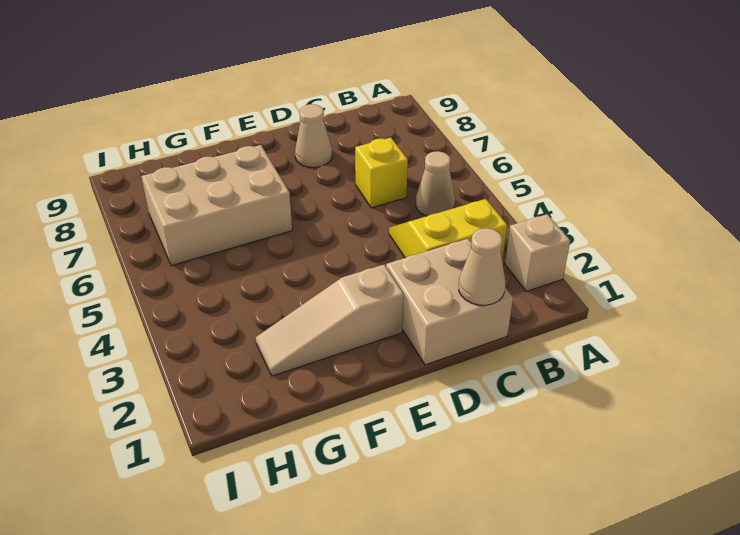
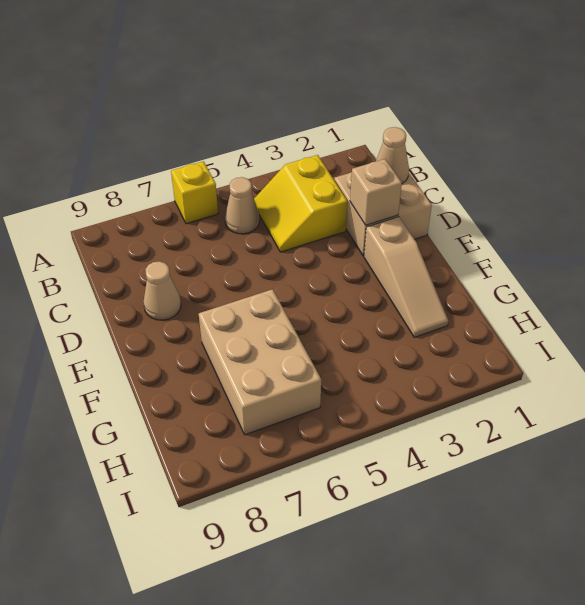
tan 1x1 brick [505,214,570,291] -> tan 1x1 brick moved to [350,159,402,225]
yellow 1x1 brick [355,138,408,208] -> yellow 1x1 brick moved to [171,161,218,224]

